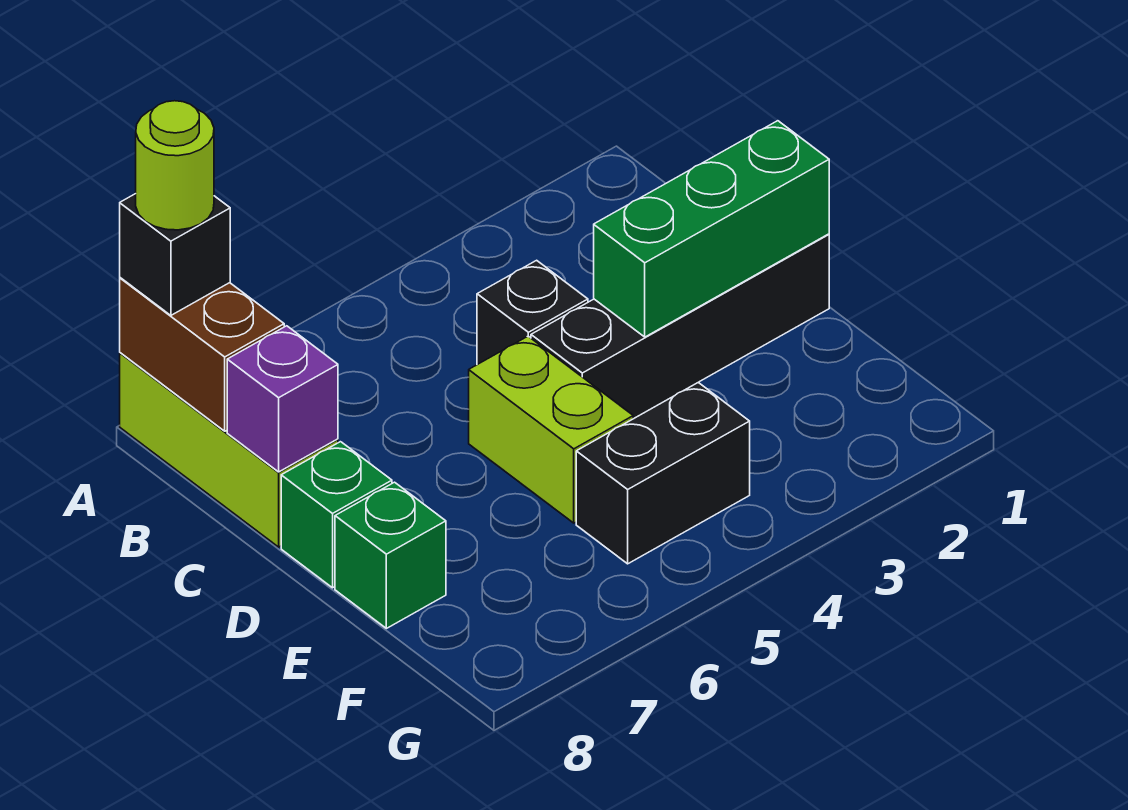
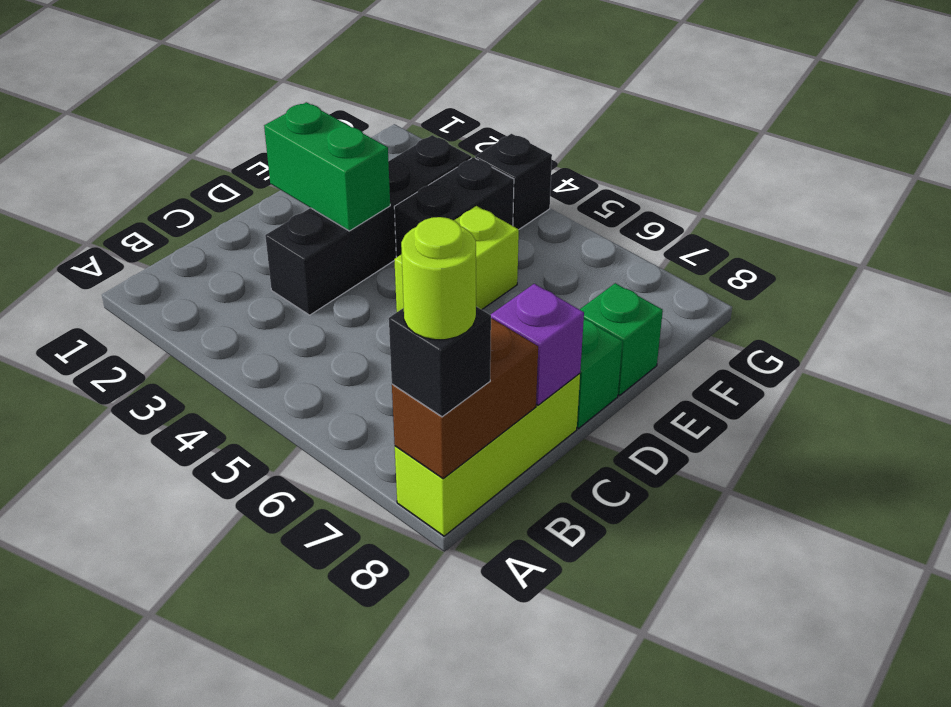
black 1x1 brick [477,260,588,365] -> black 1x1 brick moved to [475,134,552,229]
black 1x4 brick [531,234,829,419] -> black 1x4 brick turned to [265,135,471,315]
green 1x3 brick [594,121,829,337] -> green 1x2 brick [264,102,390,231]
black 1x2 brick [576,382,750,564] -> black 1x2 brick turned to [394,157,514,257]

